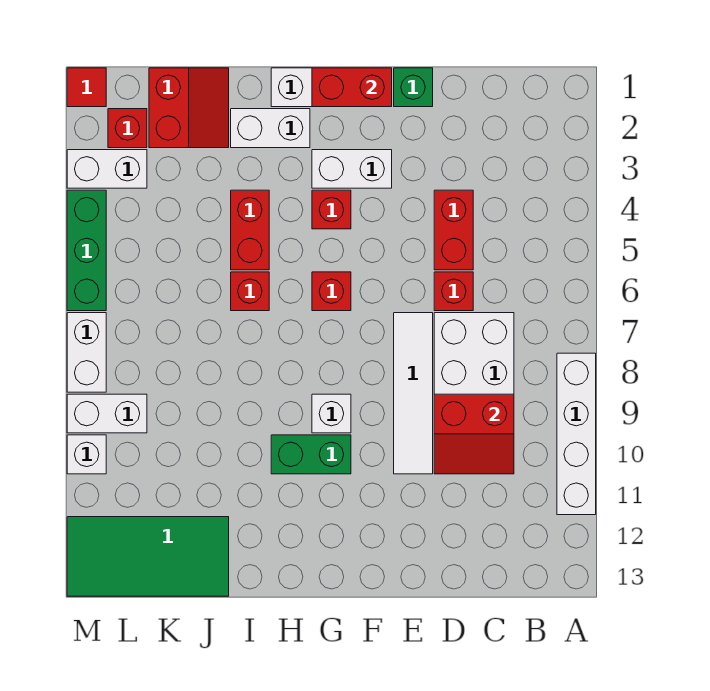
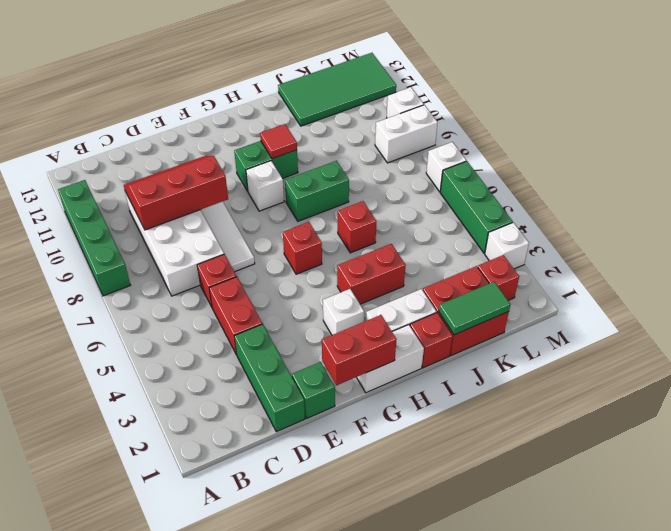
white 1x4 brick [557,353,596,515] -> green 1x4 brick [58,180,130,296]
red 2x2 slope [434,394,514,474] -> red 2x3 slope [124,156,228,230]
none -> green 1x3 brick [234,324,305,432]
white 1x2 brick [312,150,392,188] -> white 1x1 brick [323,289,364,335]
red 1x1 brick [312,190,351,229] -> red 1x1 brick moved to [410,313,453,368]
none -> green 1x2 brick [285,161,349,221]
red 1x2 brick [231,190,269,270] -> red 1x2 brick turned to [337,244,406,304]
red 2x2 slope [149,68,229,148] -> red 2x2 brick [423,266,509,356]
none -> green 1x2 tile [439,282,510,335]
white 1x2 brick [67,150,147,188] -> white 1x1 brick [485,222,529,269]
red 1x1 tile [67,68,106,107] -> red 1x1 tile moved to [260,124,297,159]
white 1x2 brick [67,313,106,392] -> white 1x1 brick [426,142,466,192]

